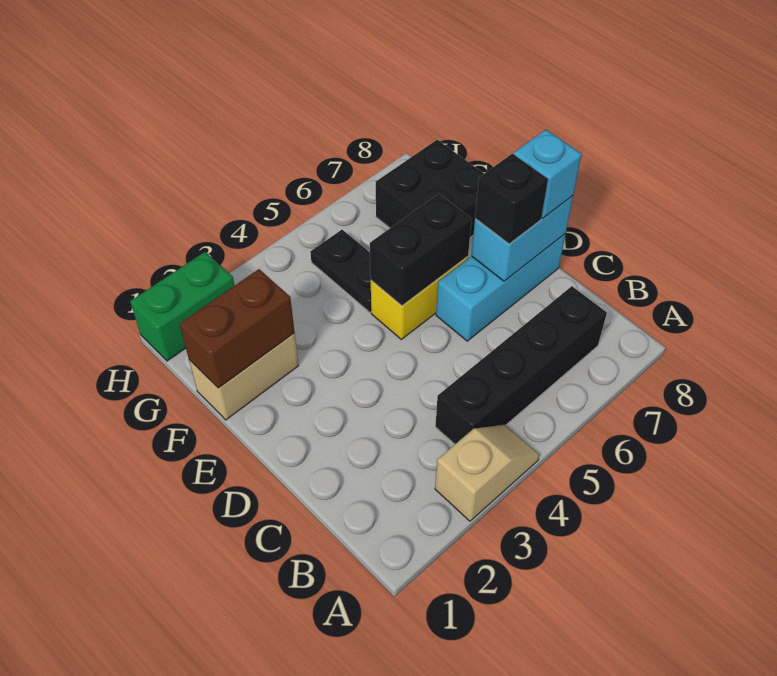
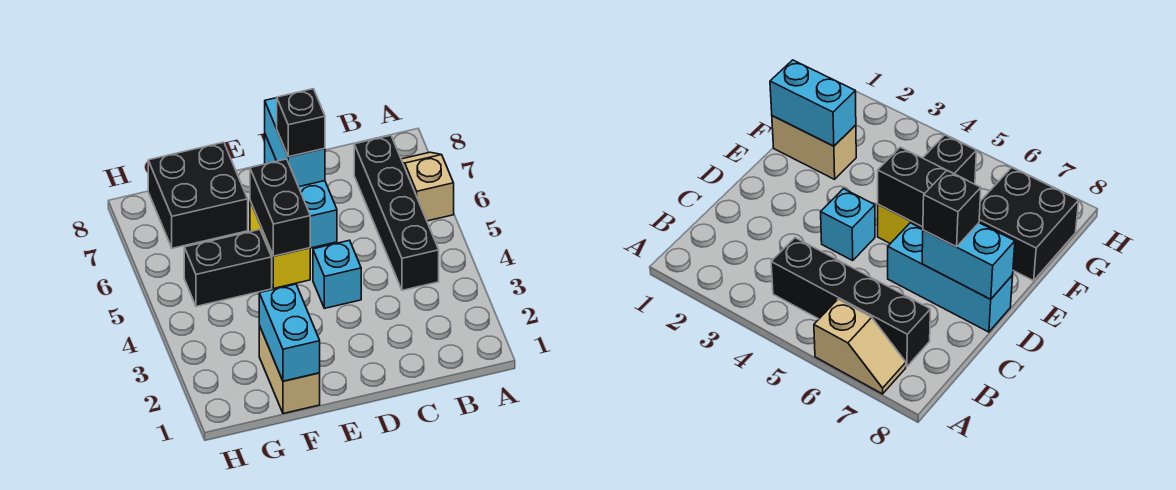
tan 1x2 slope [435,425,539,521] -> tan 1x2 slope moved to [401,152,454,221]
cyan 1x1 brick [514,130,582,218] -> cyan 1x1 brick moved to [313,240,361,308]
brown 1x2 brick [180,269,295,388] -> cyan 1x2 brick [259,284,320,381]
black 1x2 plate [310,230,371,312] -> black 1x2 brick [184,230,272,306]
green 1x2 brick [130,252,235,361] -> none

